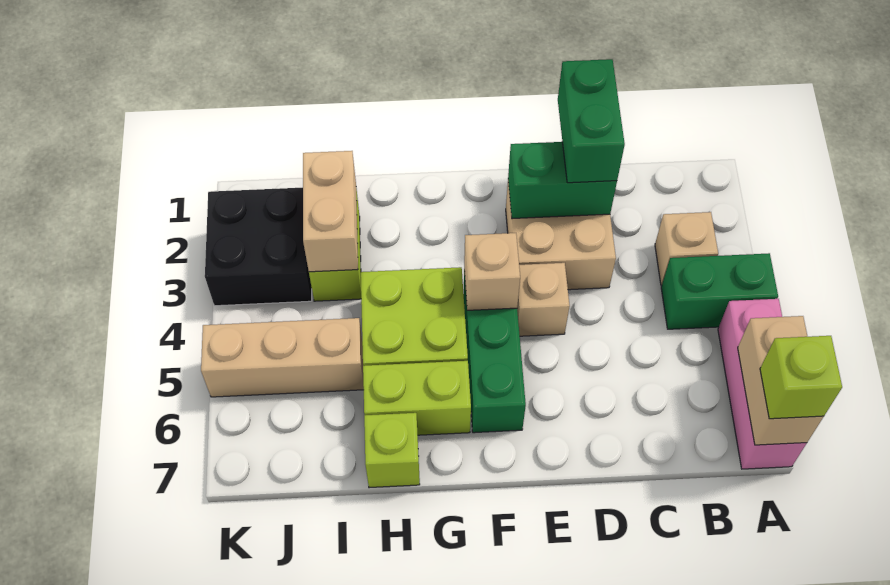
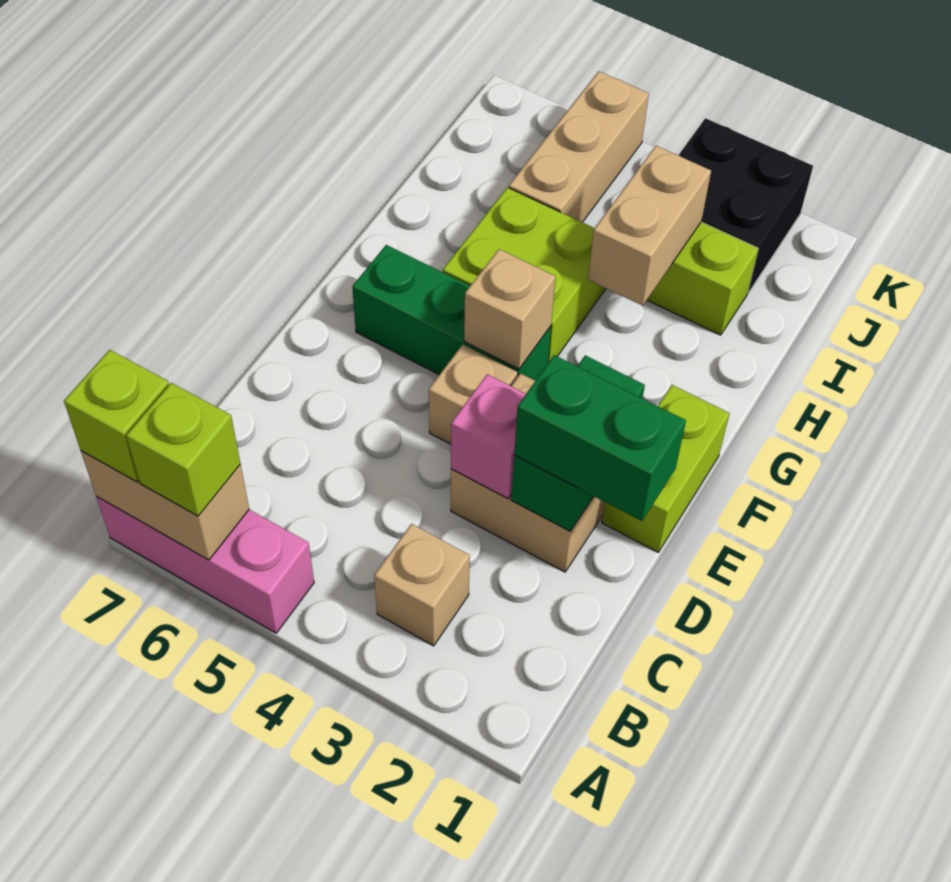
green 1x2 brick [661,253,778,329] -> none
none -> pink 1x1 brick [451,374,526,499]
lime 1x2 brick [363,361,471,435] -> lime 1x2 brick moved to [602,385,730,552]
lime 1x1 brick [364,413,420,488] -> lime 1x1 brick moved to [126,383,241,516]
tan 1x2 brick [303,151,358,272] -> tan 1x2 brick turned to [588,146,711,306]

